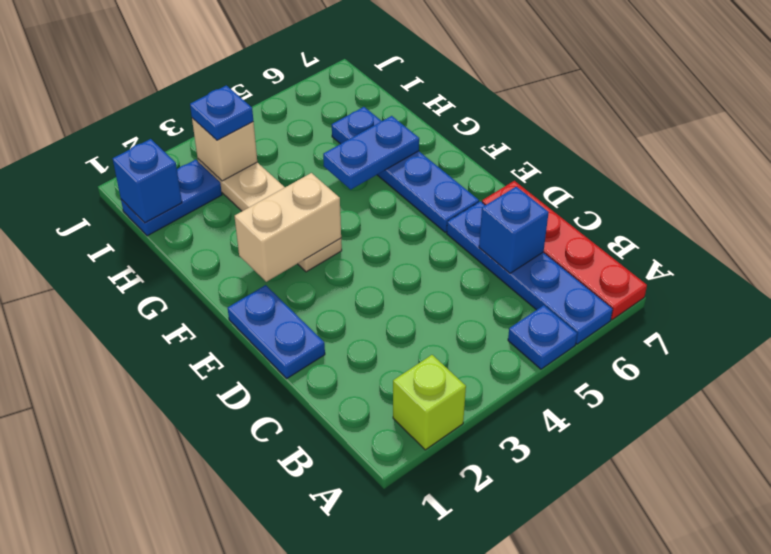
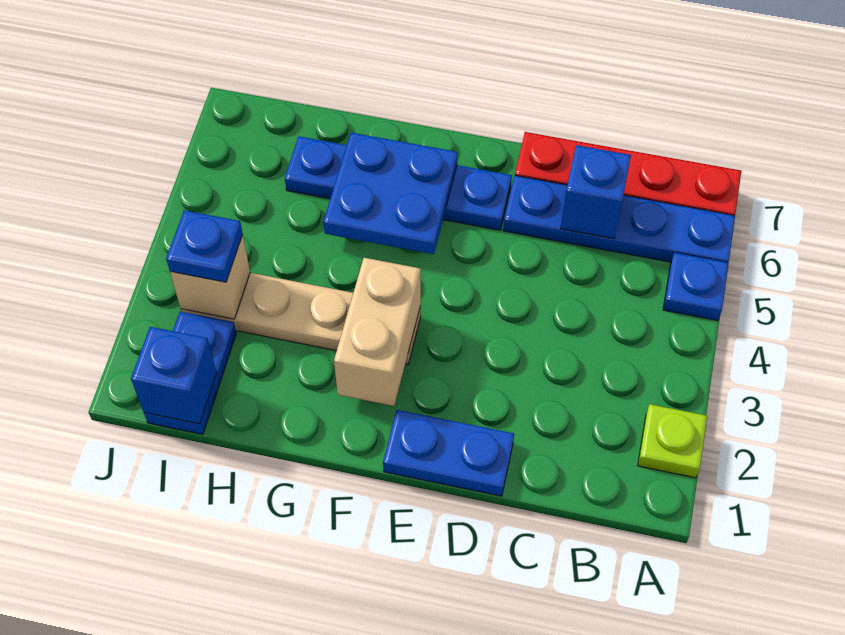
lime 1x1 brick [393,355,466,450] -> lime 1x1 plate [638,404,707,478]
blue 1x2 plate [323,116,419,189] -> blue 2x2 plate [323,133,458,254]

